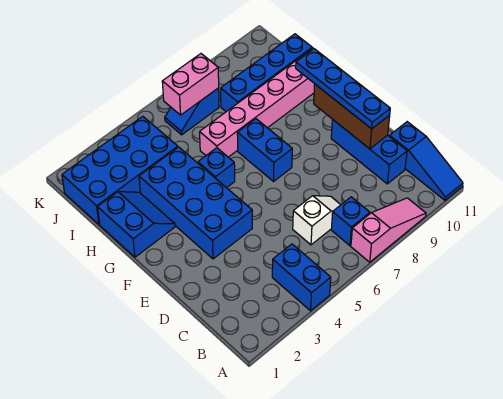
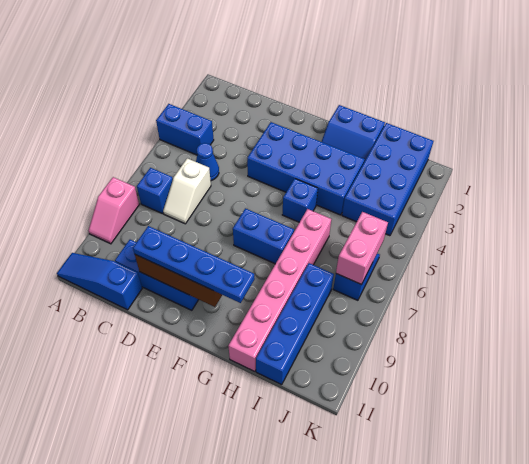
pink 1x3 slope [351,198,426,262] -> pink 1x2 slope [88,177,139,244]
none -> blue 1x1 cone [196,143,219,181]

